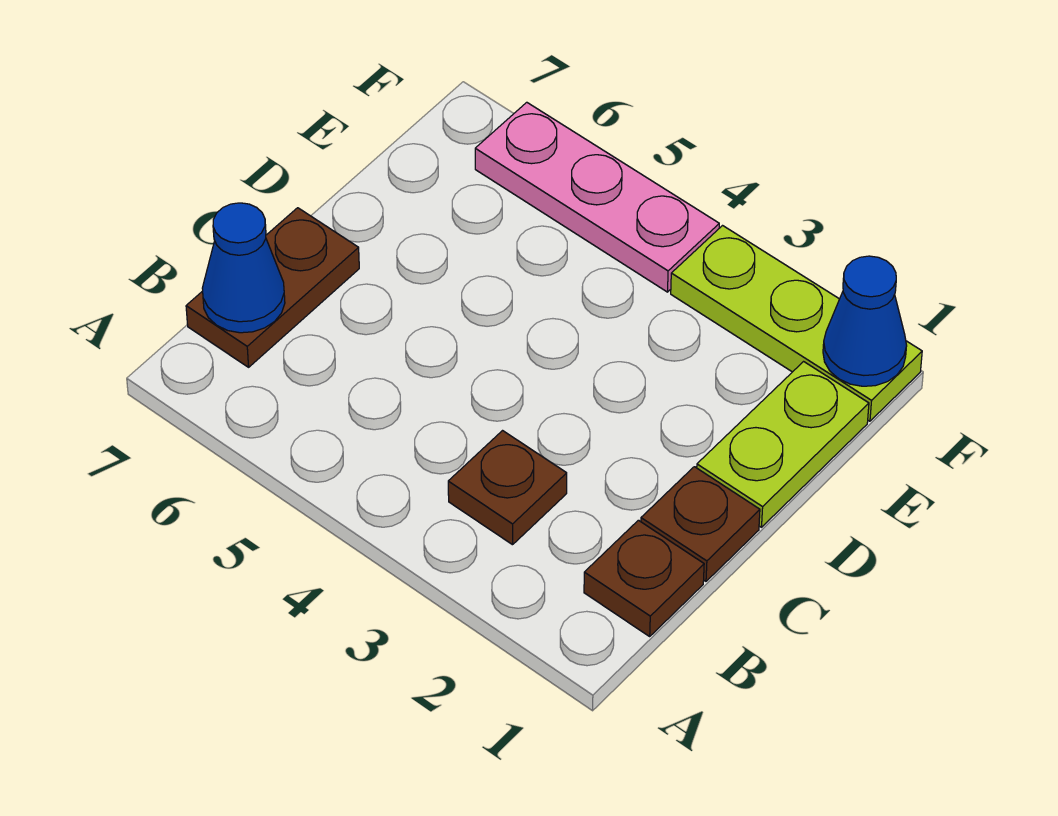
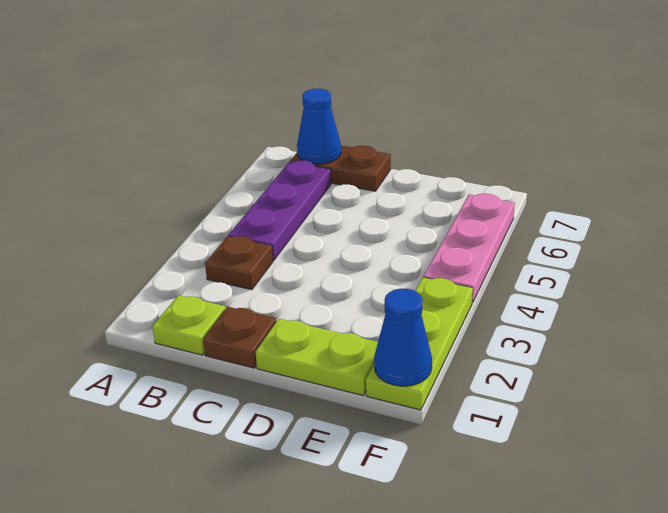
brown 1x1 plate [584,520,704,636] -> lime 1x1 plate [152,295,226,355]
none -> purple 1x3 plate [229,160,331,260]

